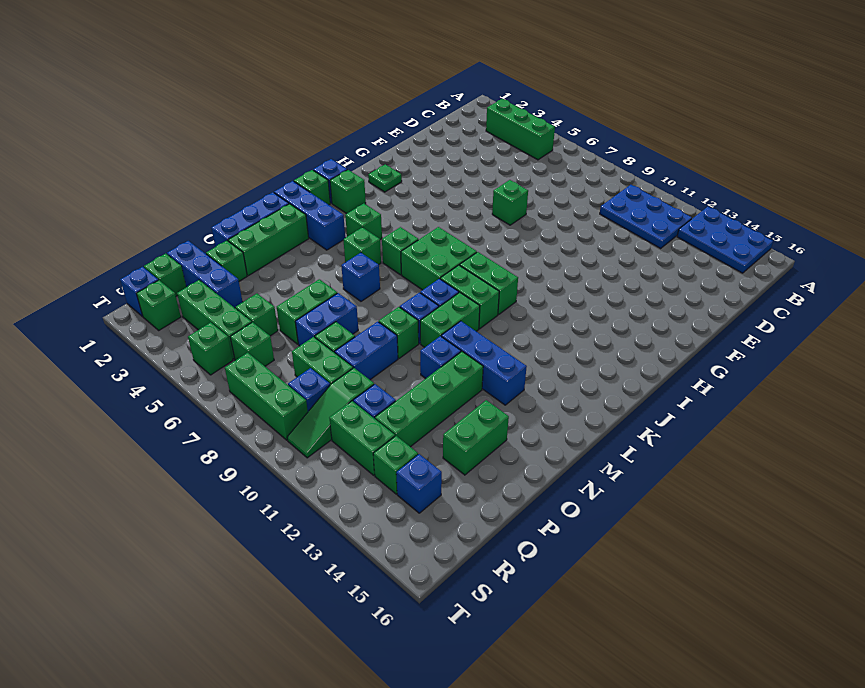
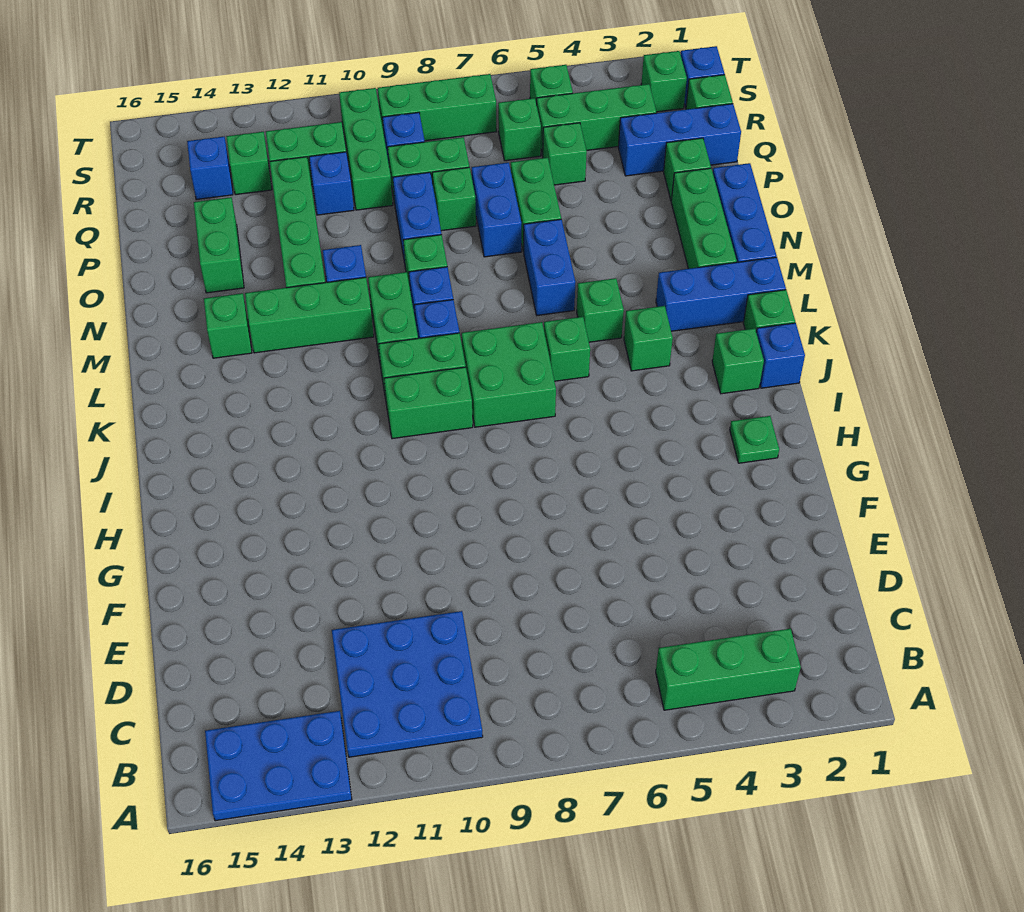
blue 2x3 plate [600,185,692,248] -> blue 3x3 plate [332,611,483,757]
green 1x1 brick [492,180,528,225] -> green 1x1 brick moved to [204,293,252,358]
blue 1x1 brick [341,253,380,301] -> blue 1x2 brick [524,219,575,315]
blue 1x3 brick [441,321,527,405] -> green 1x3 brick [245,277,374,353]
green 1x3 slope [287,368,374,458] -> green 1x3 brick [339,88,393,210]

